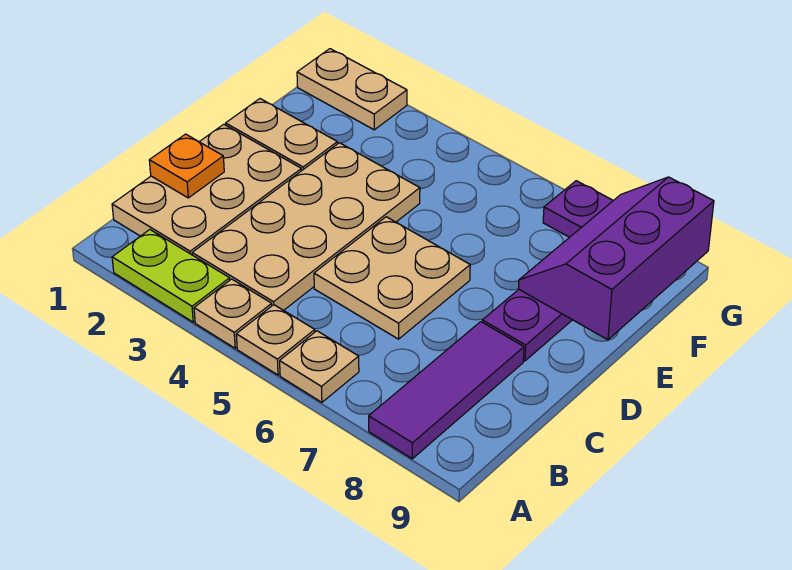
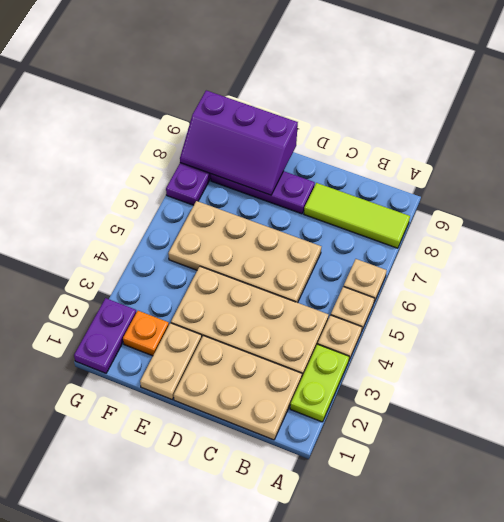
purple 1x3 tile [369,322,524,459] -> lime 1x3 tile [304,183,410,248]
orange 1x1 plate [149,134,224,198] -> orange 1x1 plate moved to [123,311,169,356]
tan 2x2 plate [314,217,470,339] -> tan 2x4 plate [168,201,321,303]
tan 1x2 plate [297,49,407,130] -> purple 1x2 plate [74,298,136,373]

